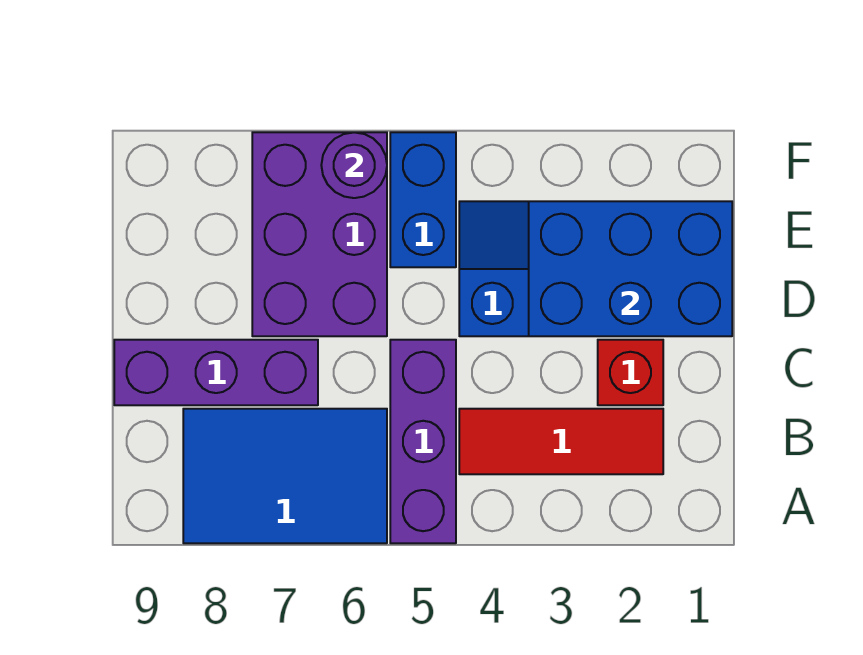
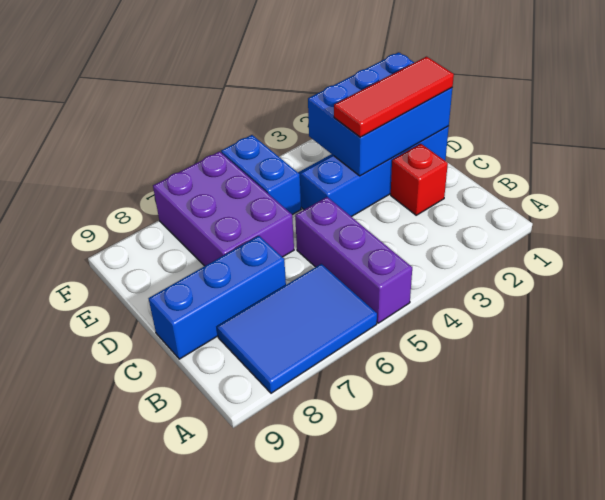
red 1x3 tile [459,409,663,474] -> red 1x3 tile moved to [334,57,454,137]
purple 1x3 brick [114,340,318,405] -> blue 1x3 brick [149,236,286,359]
purple 1x1 round brick [321,132,387,198] -> none

